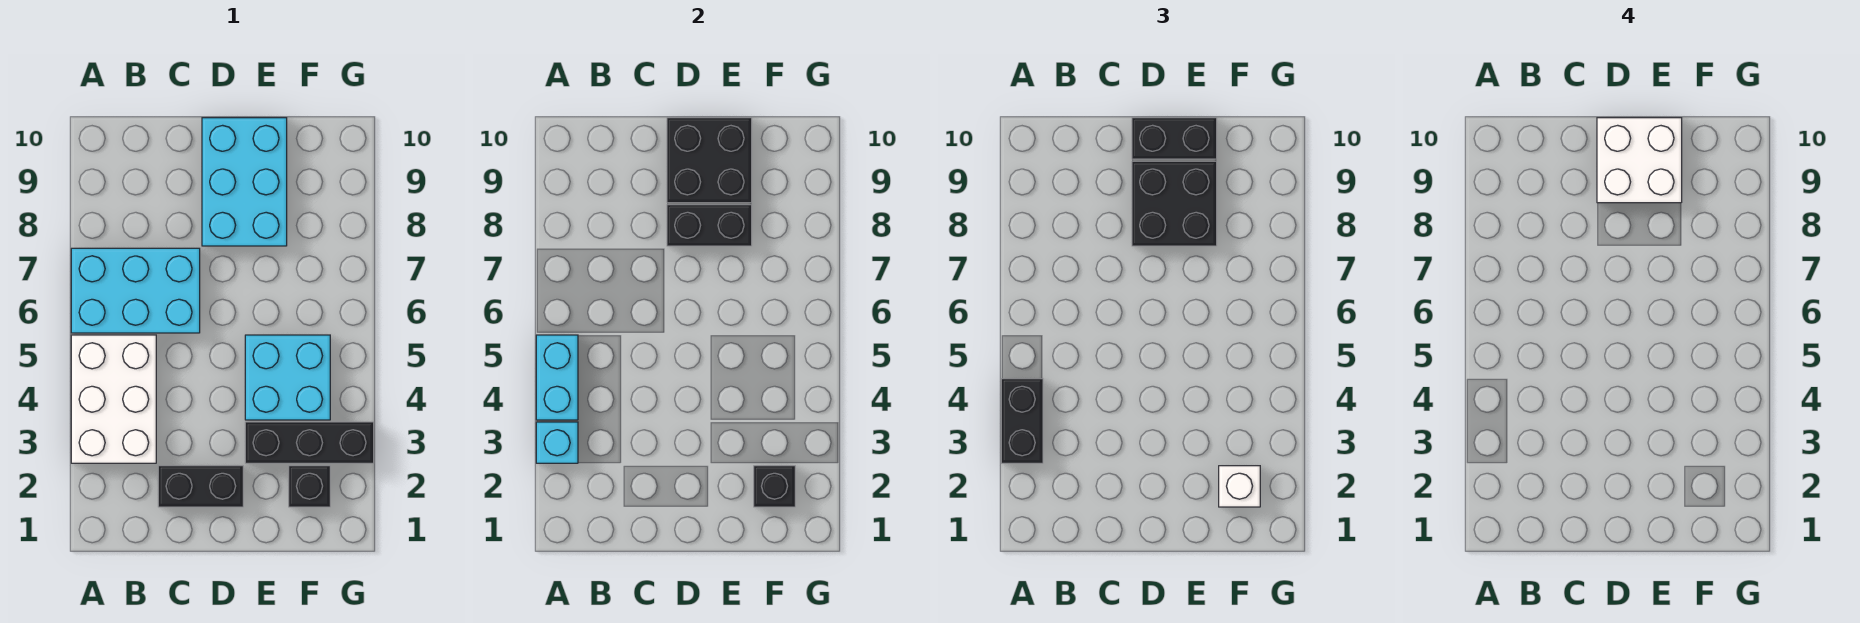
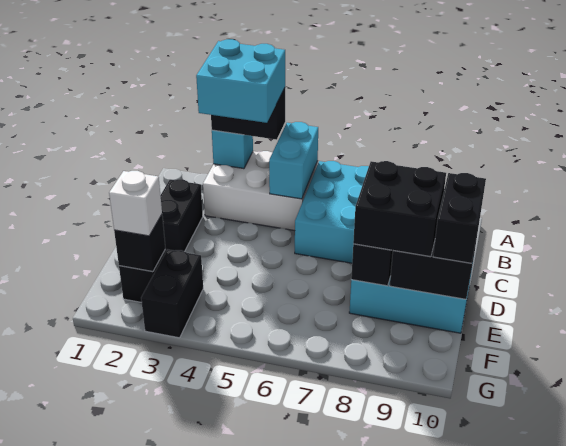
cyan 1x2 brick [536,335,578,420] -> cyan 1x2 brick turned to [269,122,318,199]
white 2x2 brick [1597,118,1682,203] -> none
black 1x3 brick [245,422,374,463] -> black 1x2 brick [141,249,203,338]
cyan 2x2 brick [245,335,330,420] -> cyan 2x2 brick moved to [196,39,285,123]

